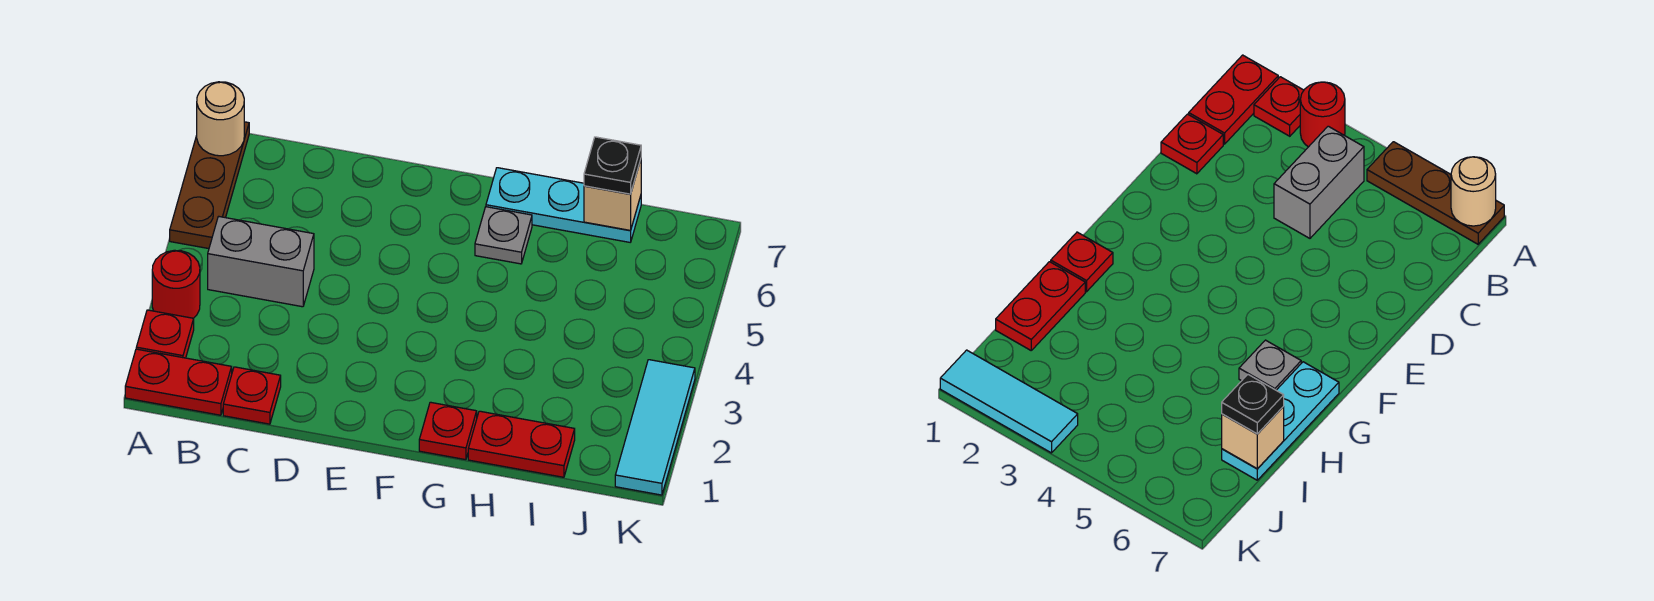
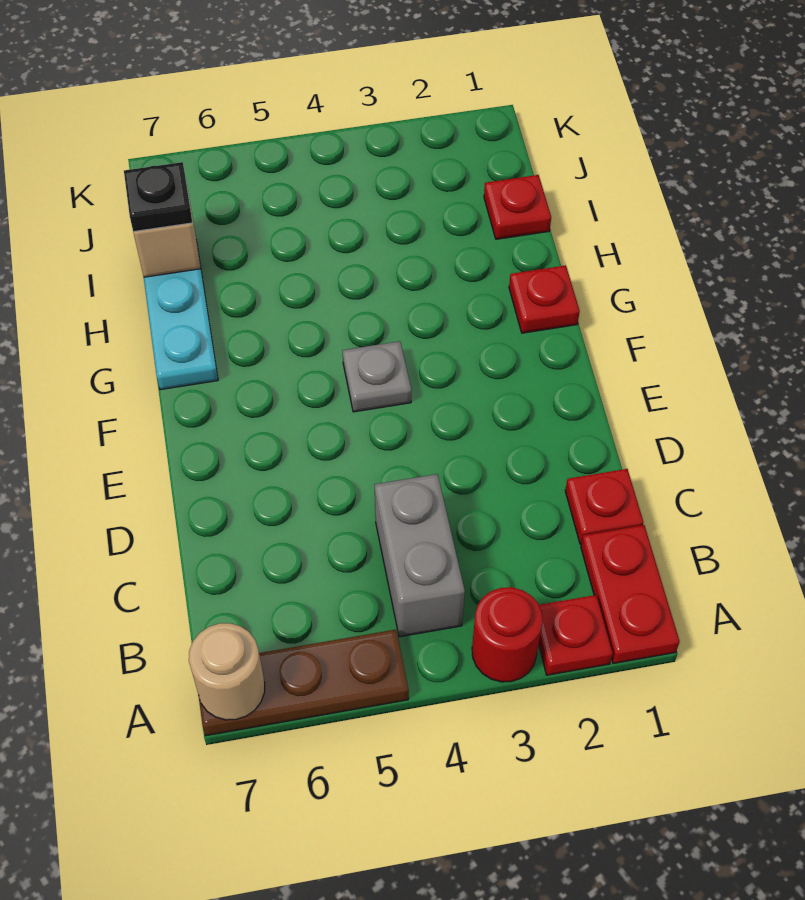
grey 1x1 plate [475,207,532,264] -> grey 1x1 plate moved to [342,341,411,412]
red 1x2 plate [468,411,575,477] -> red 1x1 plate [484,175,551,239]
cyan 1x3 tile [615,360,695,495] -> none

